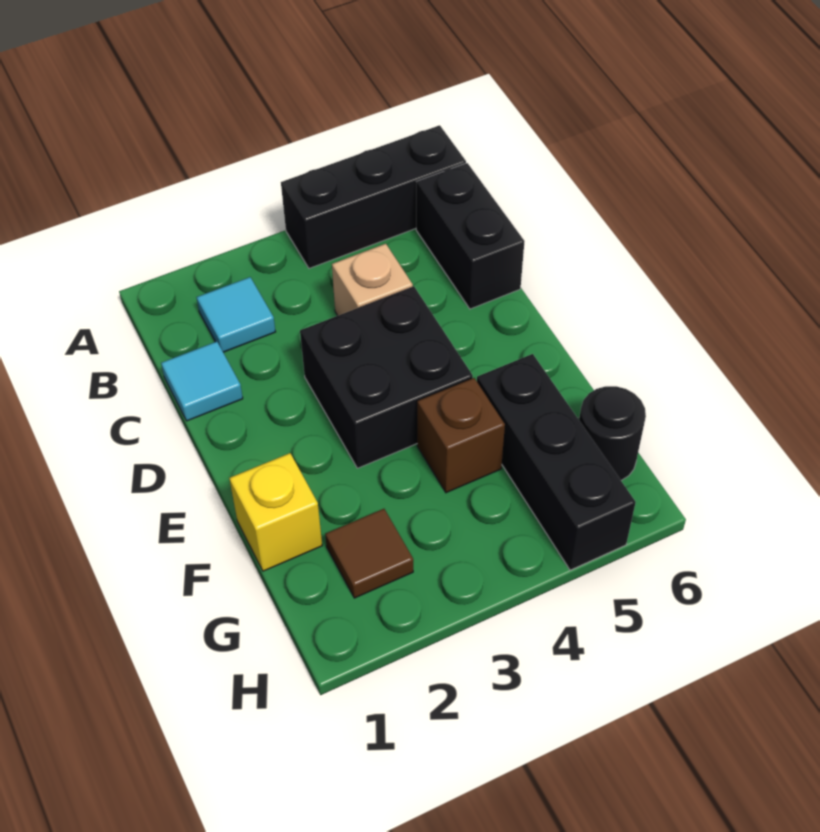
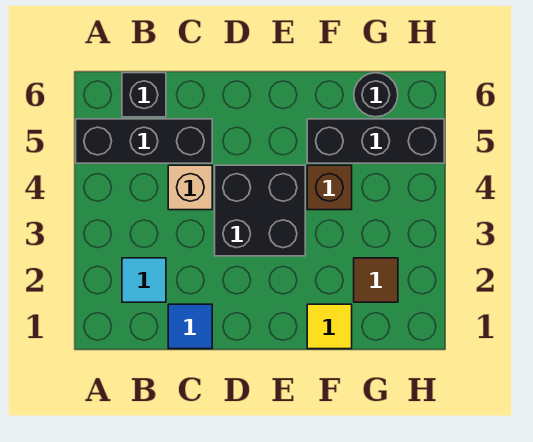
black 1x3 brick [281,125,466,268] -> black 1x3 brick turned to [76,119,212,163]
black 1x2 brick [416,163,525,309] -> black 1x1 brick [122,73,166,117]
cyan 1x1 tile [161,342,243,421] -> blue 1x1 tile [168,304,212,349]
yellow 1x1 brick [229,453,322,571] -> yellow 1x1 tile [307,304,352,349]

